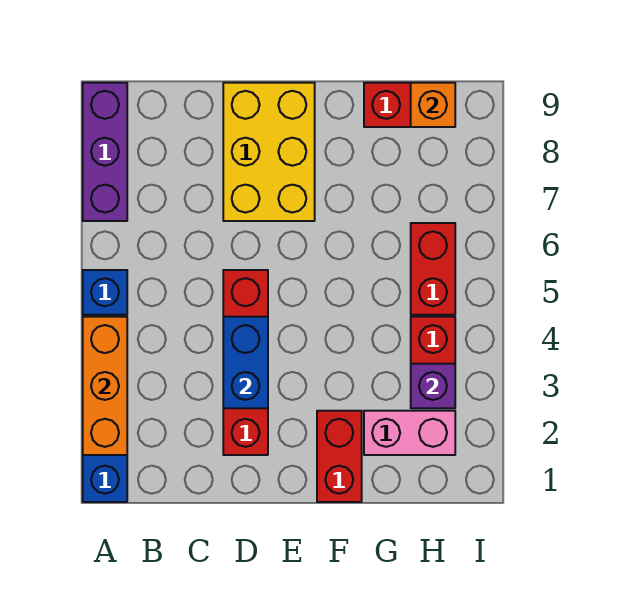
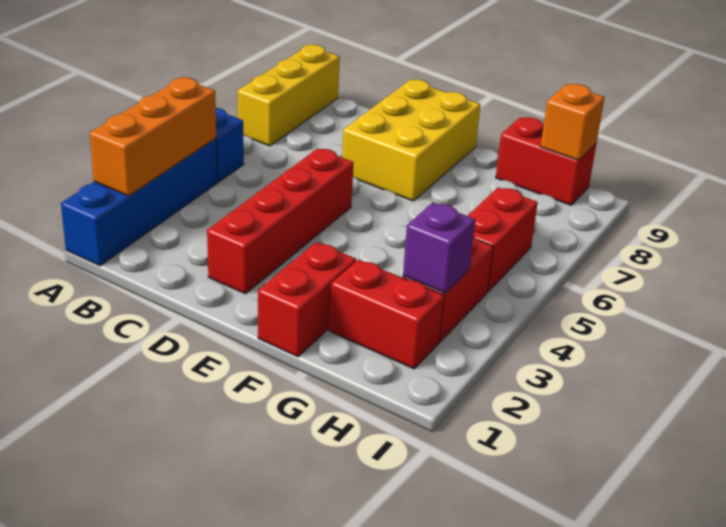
purple 1x3 brick [83,83,127,221] -> yellow 1x3 brick [238,45,340,146]
blue 1x2 brick [223,317,268,408] -> none
pink 1x2 brick [364,411,455,455] -> red 1x2 brick [329,260,444,369]

